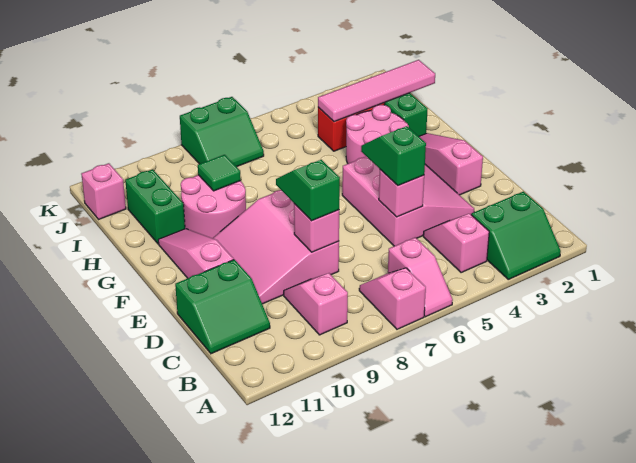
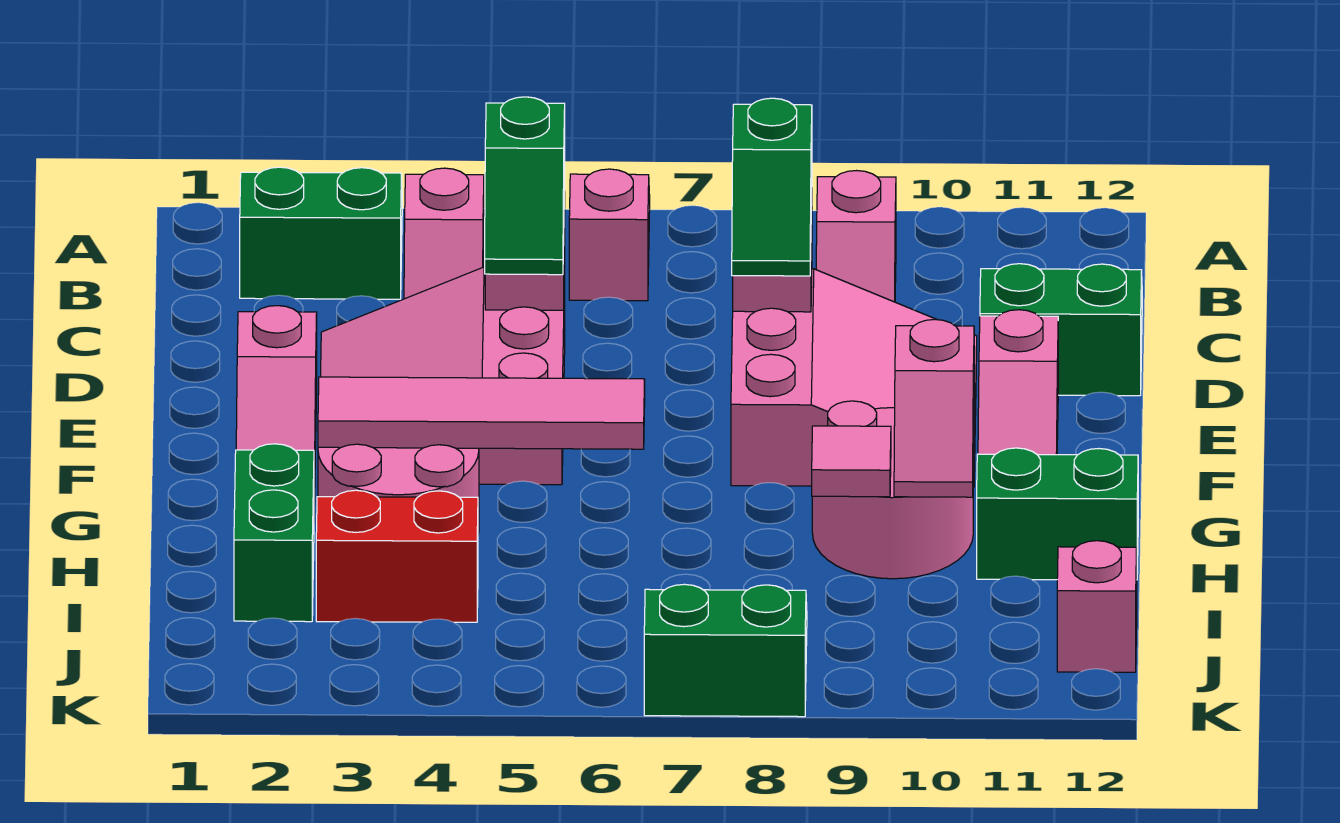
pink 1x2 slope [359,268,426,329] -> pink 1x2 slope moved to [894,319,974,497]
green 1x1 tile [198,155,241,191] -> pink 1x1 tile [812,426,891,497]
green 1x2 brick [125,169,185,244] -> green 1x2 brick turned to [977,448,1138,580]
pink 1x4 tile [318,60,435,122] -> pink 1x4 tile moved to [318,377,645,449]

